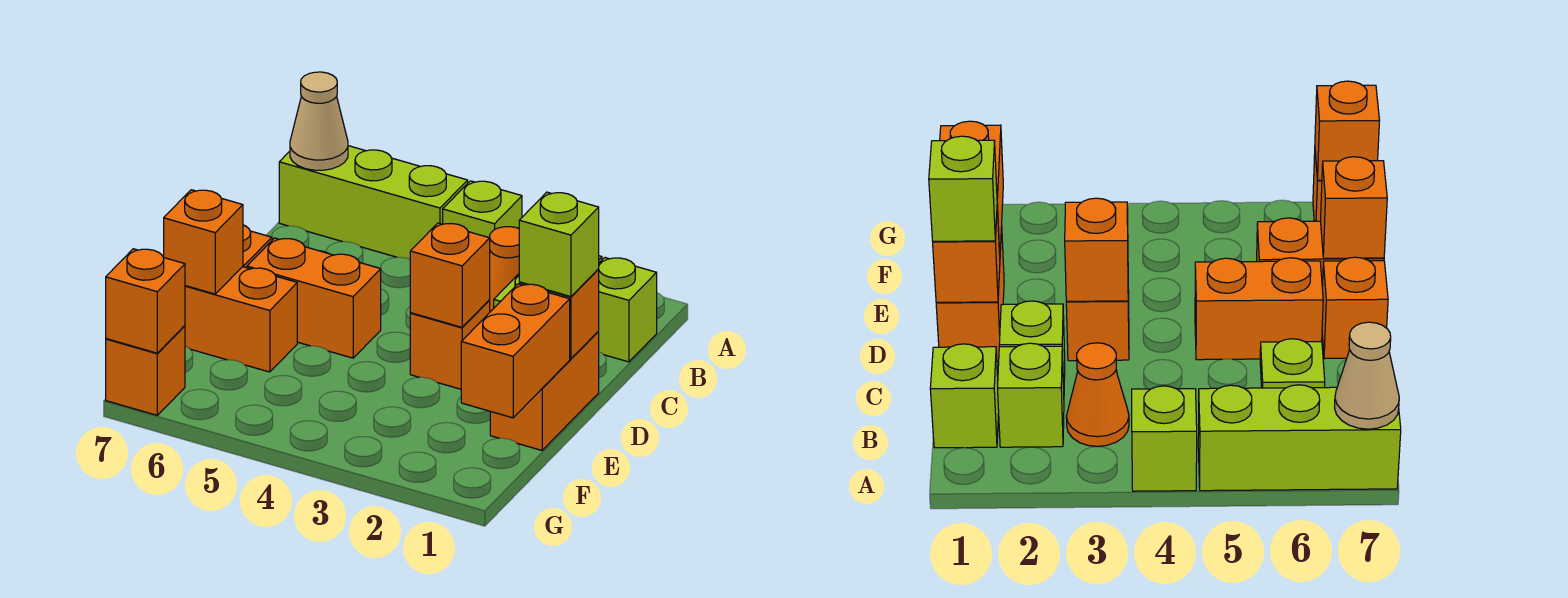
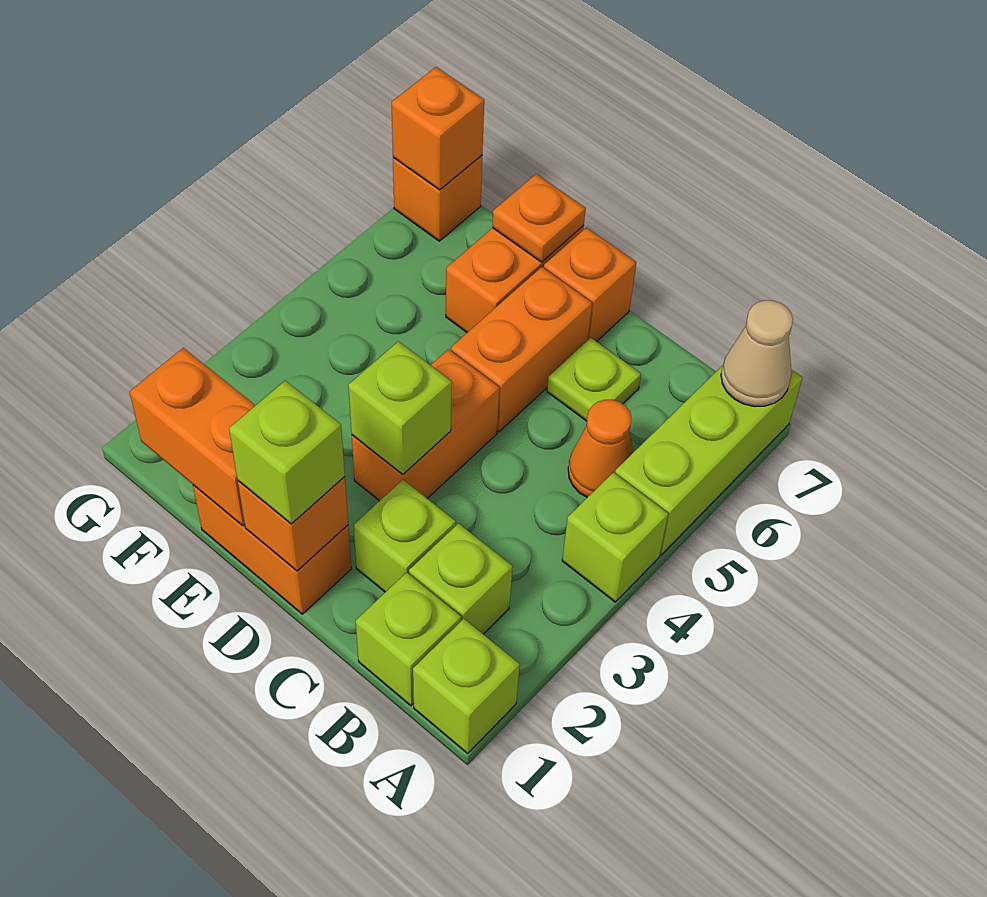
none -> lime 1x1 brick [413,619,520,753]
orange 1x1 cone [489,227,519,312] -> orange 1x1 cone moved to [568,400,634,497]
orange 1x1 brick [410,300,490,389] -> orange 1x2 brick [352,349,499,501]
orange 1x1 brick [410,223,490,327] -> lime 1x1 brick [348,341,452,474]
orange 1x1 brick [164,190,243,294] -> orange 1x1 plate [492,174,586,262]

